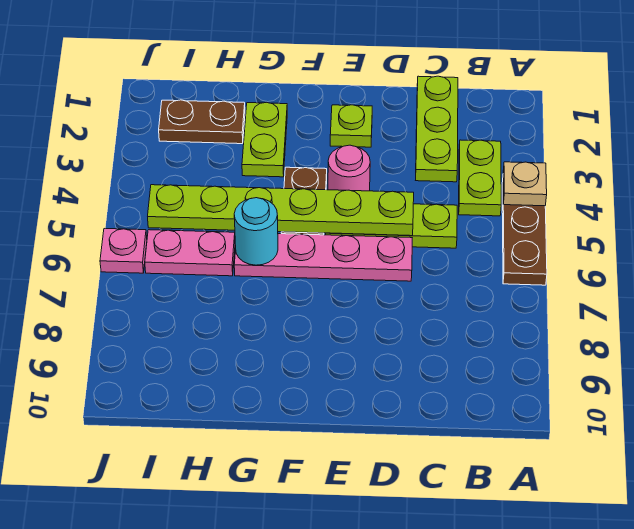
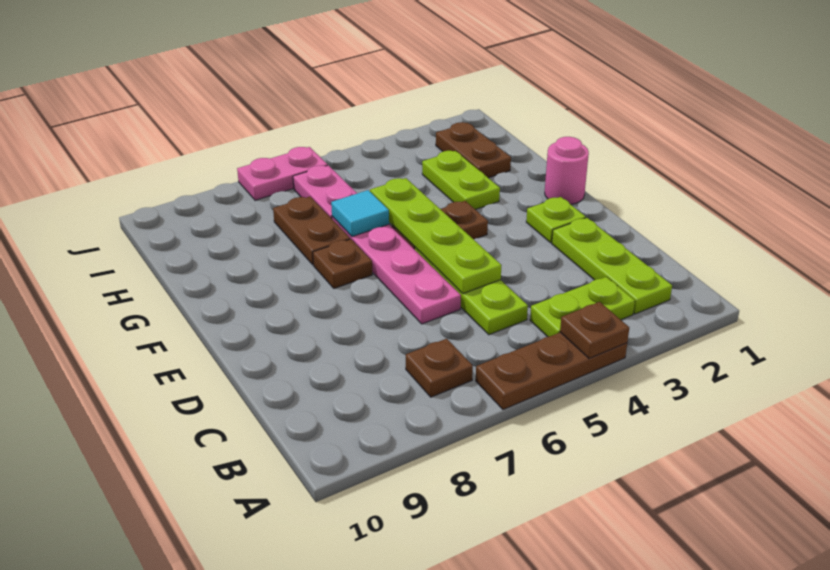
tan 1x1 plate [503,162,547,206] -> brown 1x1 plate [560,302,629,358]
none -> brown 1x1 plate [406,339,473,397]
lime 1x3 plate [416,76,458,182] -> lime 1x3 plate turned to [552,218,672,314]
lime 1x6 plate [148,185,414,236] -> lime 1x4 plate [370,178,502,294]
pink 1x1 round brick [328,145,370,191] -> pink 1x1 round brick moved to [545,137,589,204]
none -> brown 1x1 plate [313,239,372,288]
lime 1x2 plate [242,102,287,177] -> lime 1x2 plate turned to [422,151,500,210]
cyan 1x1 round brick [234,198,278,265] -> cyan 1x1 tile [331,190,389,237]
none -> brown 1x2 plate [273,197,350,265]
pink 1x1 plate [100,229,147,273] -> pink 1x2 plate [237,147,328,200]

